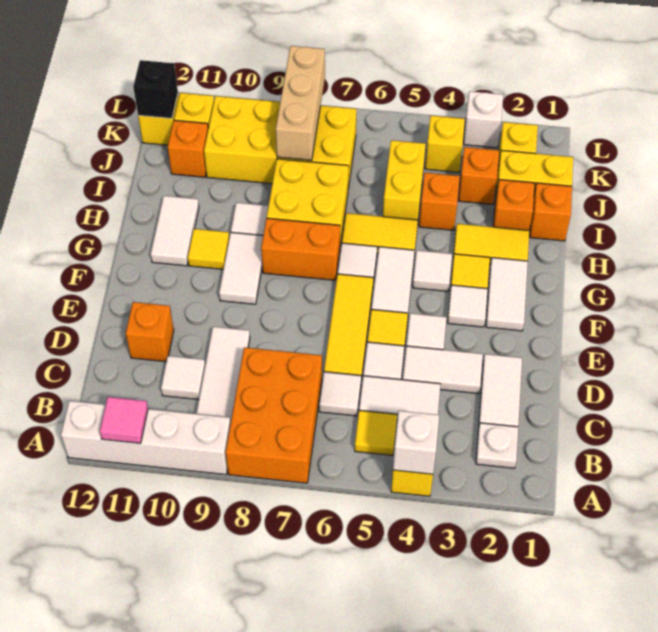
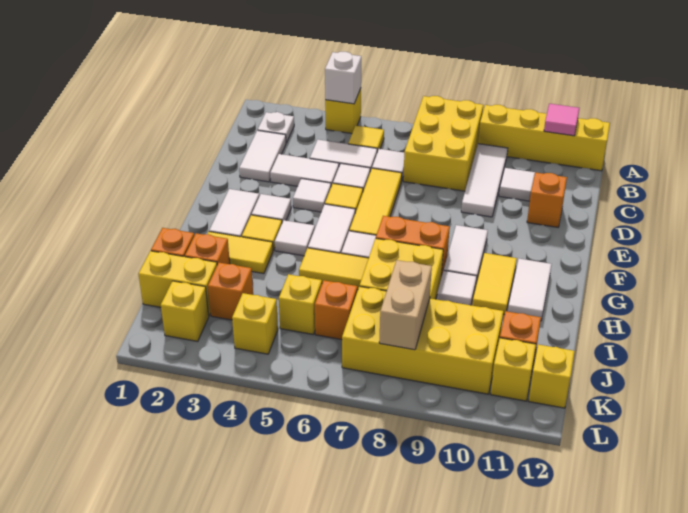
orange 2x3 brick [226,347,322,483] -> yellow 2x3 brick [403,96,483,191]
white 1x4 brick [61,401,231,475] -> yellow 1x4 brick [478,105,610,171]
yellow 1x1 tile [188,229,229,269] -> yellow 1x2 tile [472,253,517,315]
orange 1x1 brick [419,173,460,230] -> orange 1x1 brick moved to [315,280,357,340]
yellow 1x2 brick [383,140,426,220] -> yellow 1x1 brick [279,274,322,334]
tan 1x3 brick [276,46,325,160] -> tan 1x2 brick [379,260,432,350]
black 1x1 brick [133,60,178,118] -> none
white 1x1 brick [464,91,503,148] -> none

